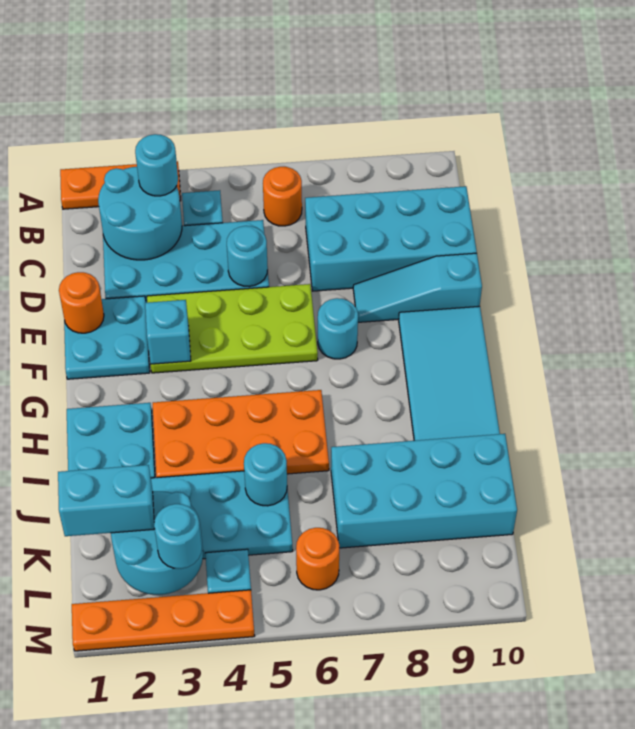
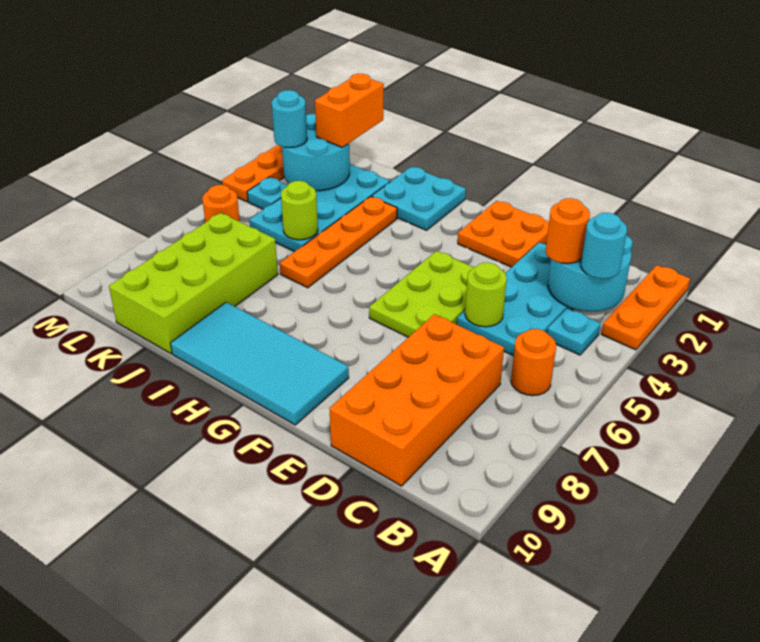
cyan 2x4 brick [305,186,477,291] -> orange 2x4 brick [329,314,504,486]
cyan 1x1 round brick [227,226,268,287] -> lime 1x1 round brick [465,262,507,327]
cyan 2x2 plate [64,296,150,379] -> orange 2x2 plate [458,201,549,267]
orange 1x1 round brick [59,272,104,333] -> orange 1x1 round brick moved to [545,198,590,264]
lime 2x4 plate [147,284,318,373] -> lime 2x3 plate [369,251,474,337]
cyan 1x3 slope [353,253,482,322] -> none
cyan 1x1 brick [145,300,191,364] -> none
cyan 1x1 round brick [318,298,358,359] -> none
orange 2x4 plate [153,390,329,478] -> orange 1x4 plate [280,196,397,288]
cyan 1x1 round brick [244,443,287,506] -> lime 1x1 round brick [281,181,318,240]
cyan 2x4 brick [331,434,517,548] -> lime 2x4 brick [109,213,278,354]
cyan 1x2 brick [58,465,155,536] -> orange 1x2 brick [315,74,384,147]

